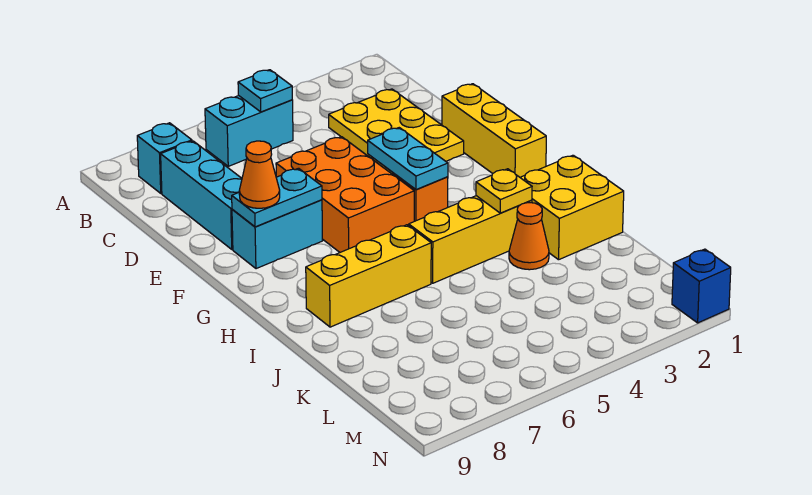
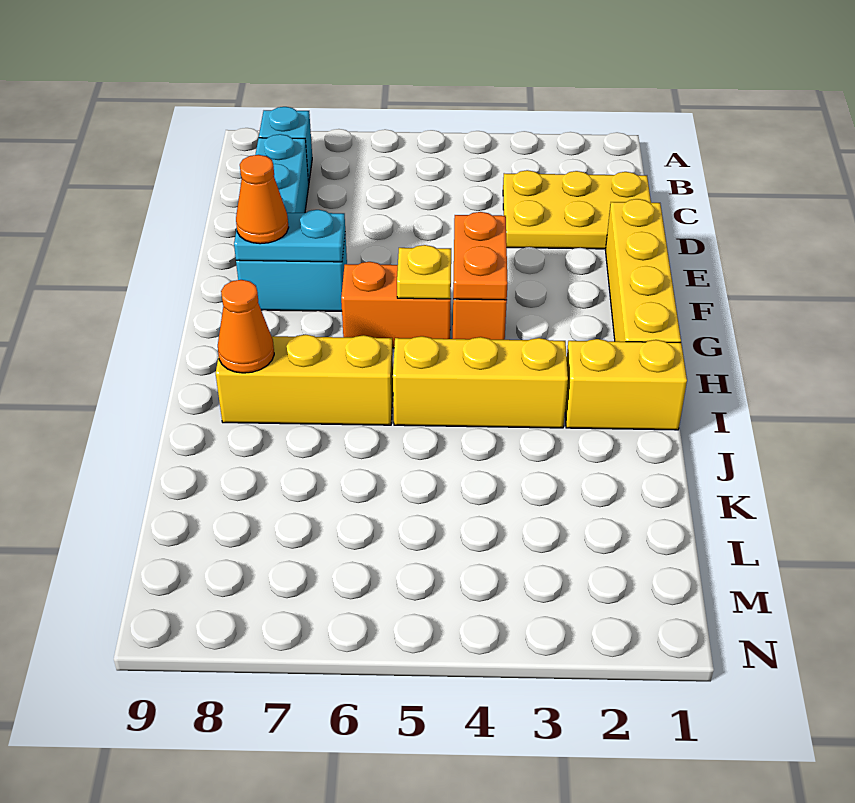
cyan 1x2 brick [205,96,293,166] -> none
cyan 1x1 plate [238,70,292,112] -> none
yellow 2x3 plate [329,89,464,174] -> yellow 2x3 plate turned to [503,170,651,249]
yellow 1x3 brick [442,84,546,177] -> yellow 1x4 brick [606,199,681,342]
orange 2x3 brick [276,137,414,252] -> orange 1x2 brick [341,262,451,348]
cyan 1x2 plate [368,128,448,190] -> orange 1x2 plate [453,212,508,300]
yellow 2x2 brick [520,155,624,260] -> yellow 1x2 brick [565,339,687,430]
yellow 1x1 plate [476,169,532,213] -> yellow 1x1 plate moved to [397,245,451,299]
orange 1x1 cone [509,203,549,270] -> orange 1x1 cone moved to [218,280,274,373]
blue 1x1 brick [672,249,731,323] -> none

